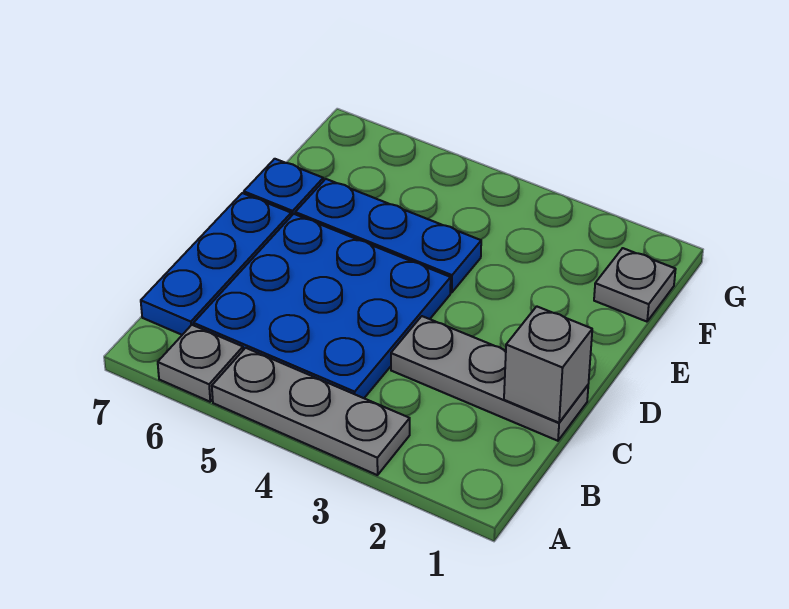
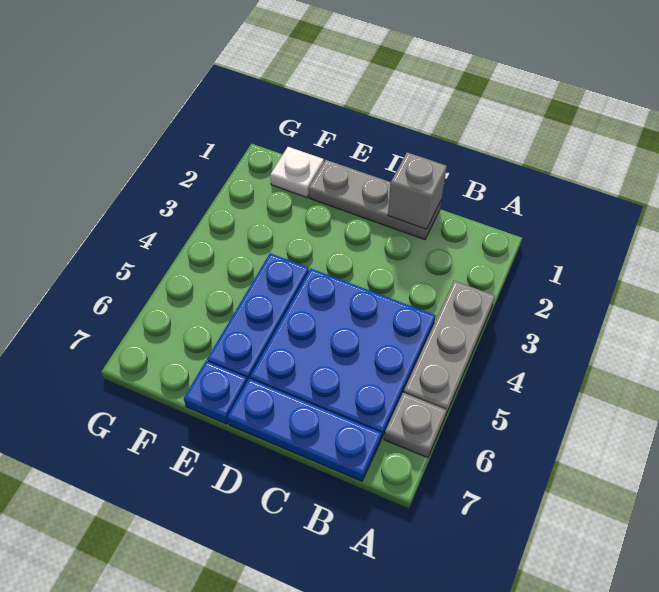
grey 1x3 plate [391,316,588,441] -> grey 1x3 plate turned to [309,160,441,240]
grey 1x1 plate [594,248,676,322] -> white 1x1 plate [270,147,324,197]

